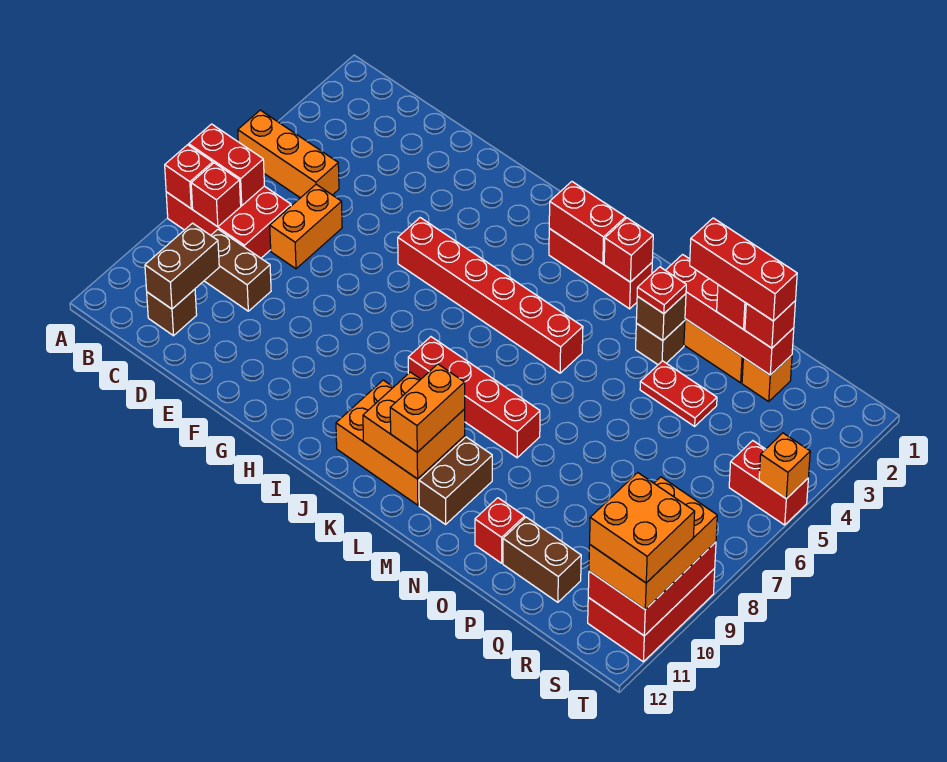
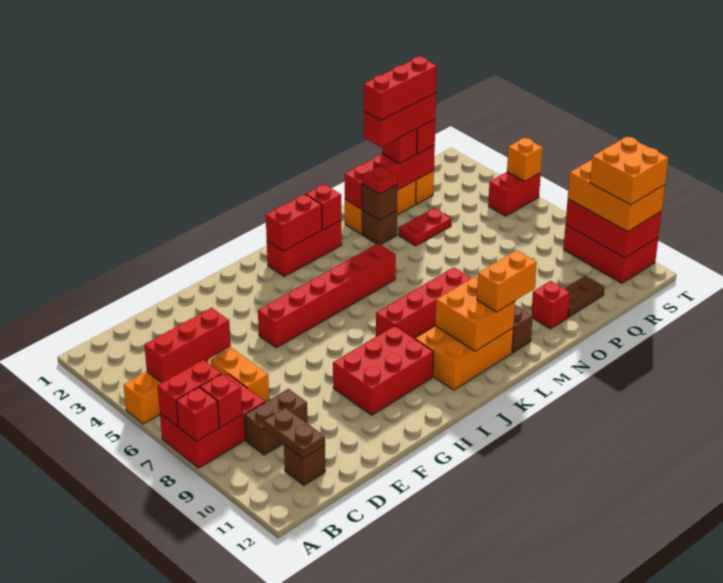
none -> red 1x3 brick [144,308,231,383]
brown 1x2 brick [145,223,219,309] -> brown 1x2 plate [264,407,325,459]
none -> red 2x3 brick [333,326,433,415]
orange 1x2 brick [390,364,465,452] -> orange 1x2 brick turned to [477,250,537,312]
none -> red 1x3 brick [364,57,437,120]
brown 1x2 brick [503,517,581,602] -> brown 1x2 plate [565,276,604,317]

